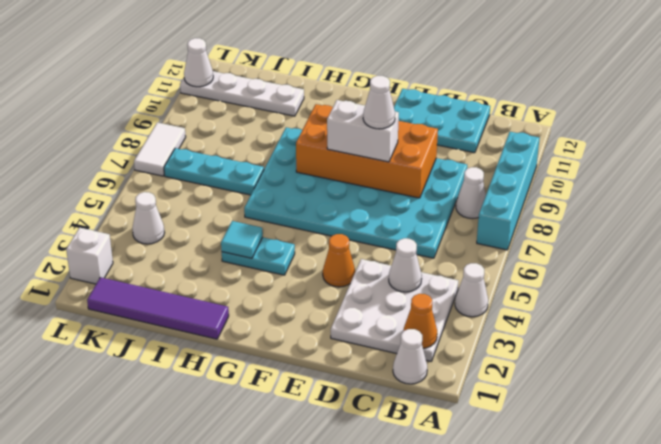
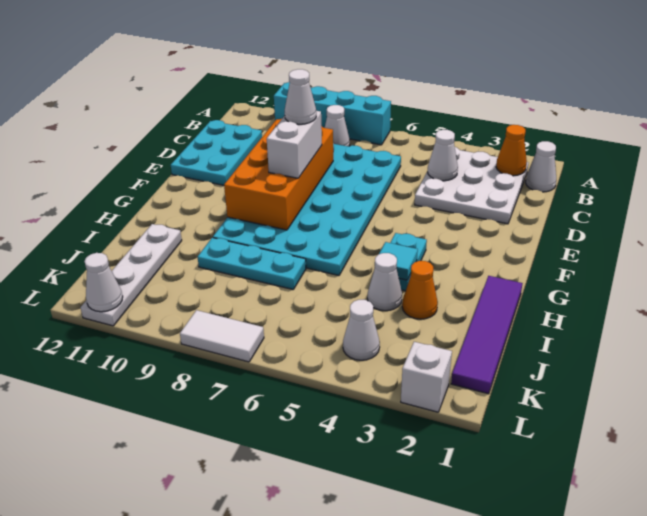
white 1x1 cone [455,263,488,317] -> white 1x1 cone moved to [367,253,402,311]
orange 1x1 cone [323,234,355,287] -> orange 1x1 cone moved to [402,261,438,319]
cyan 1x3 plate [164,148,264,195] -> cyan 1x3 plate turned to [198,238,306,289]

